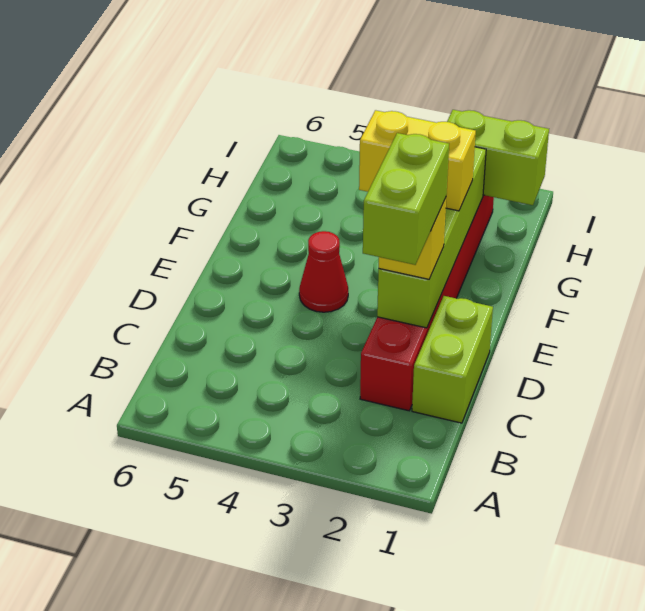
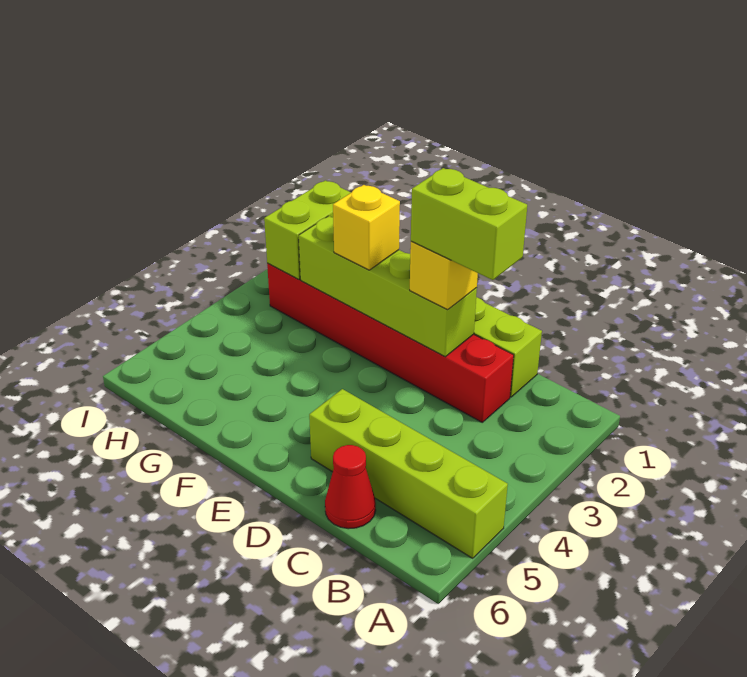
none -> lime 1x4 brick [309,389,508,558]
red 1x1 cone [299,231,348,312] -> red 1x1 cone moved to [325,445,376,529]
yellow 1x2 brick [359,110,476,211] -> yellow 1x1 brick [333,185,400,270]

